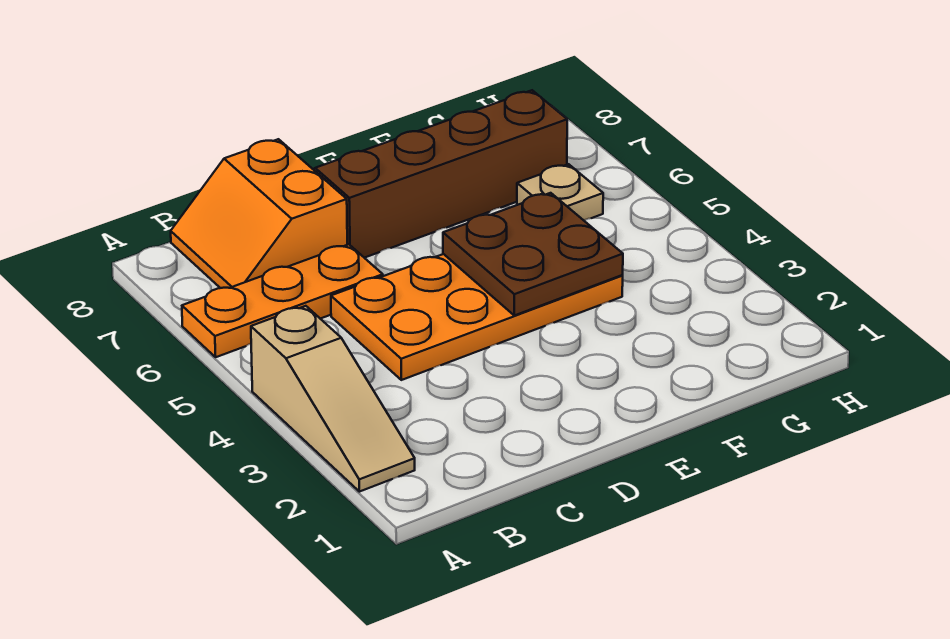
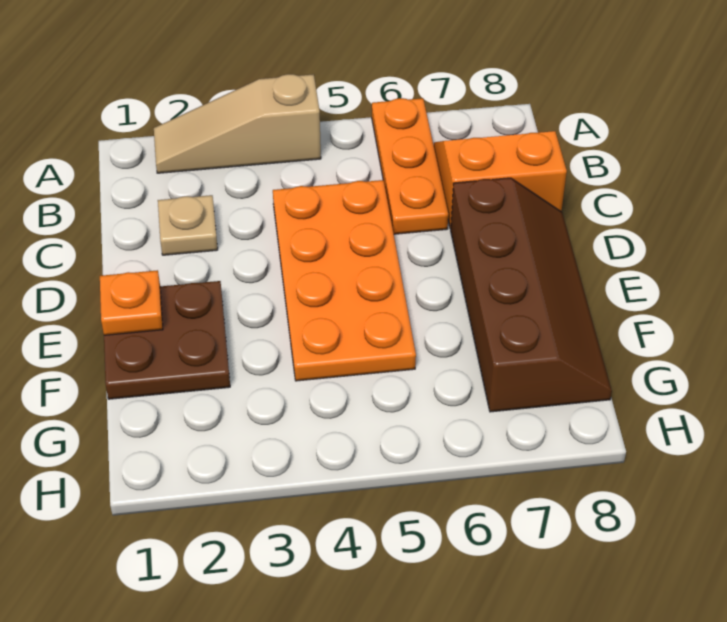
none -> orange 1x1 plate [100,270,163,335]
brown 2x2 plate [443,193,623,315] -> brown 2x2 plate moved to [104,281,230,399]
tan 1x1 plate [517,164,603,220] -> tan 1x1 plate moved to [158,195,218,255]

